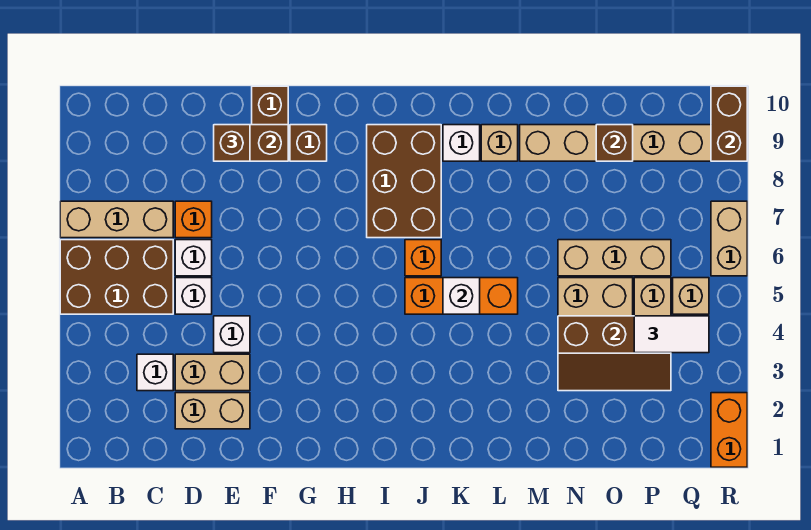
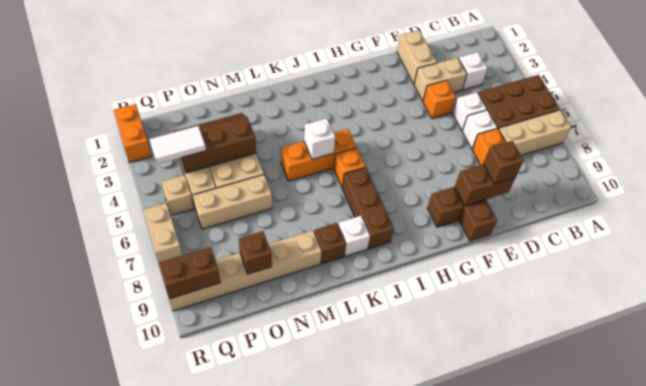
tan 1x2 brick [175,393,250,429] -> tan 1x2 brick turned to [397,30,437,84]
white 1x1 brick [214,316,250,353] -> orange 1x1 brick [423,80,456,119]
brown 2x3 brick [367,125,441,238] -> brown 1x3 brick [342,167,394,249]
tan 1x1 brick [481,125,518,161] -> brown 1x1 brick [314,223,346,264]
brown 1x2 brick [711,86,747,161] -> brown 1x2 brick turned to [158,247,221,299]

